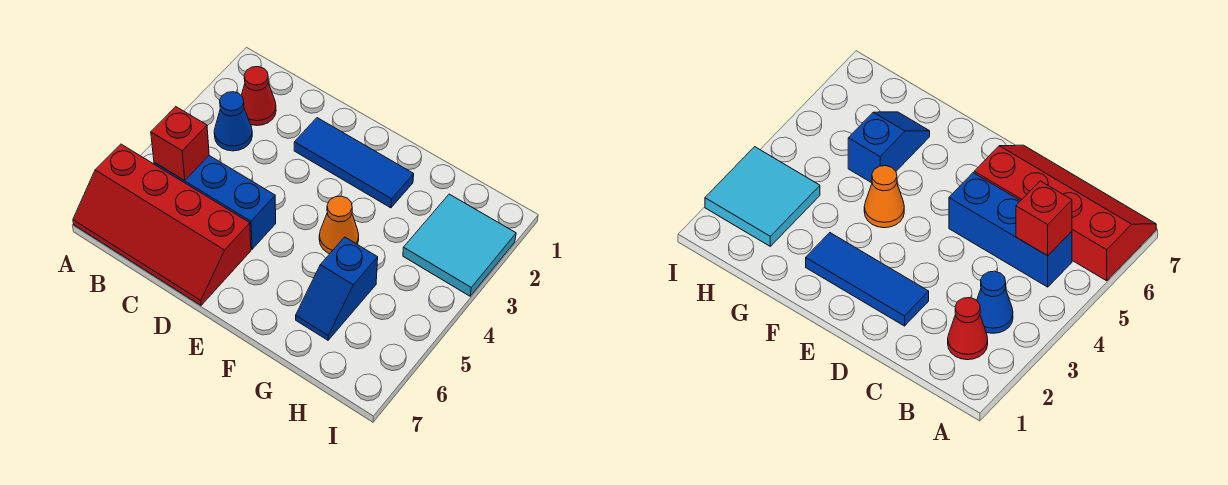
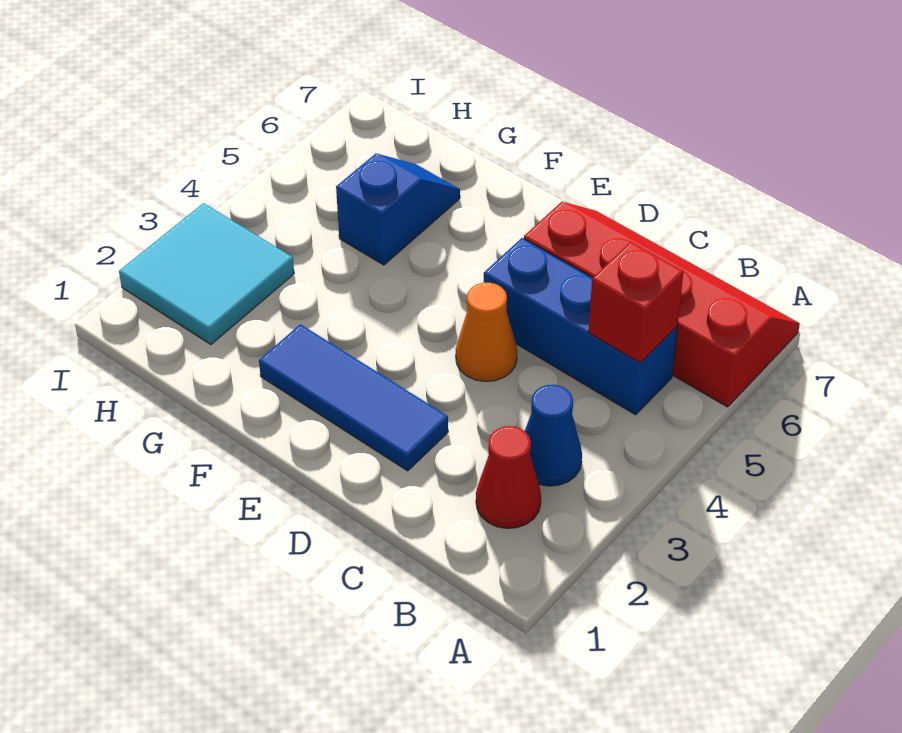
orange 1x1 cone [319,196,359,254] -> orange 1x1 cone moved to [456,283,517,381]

